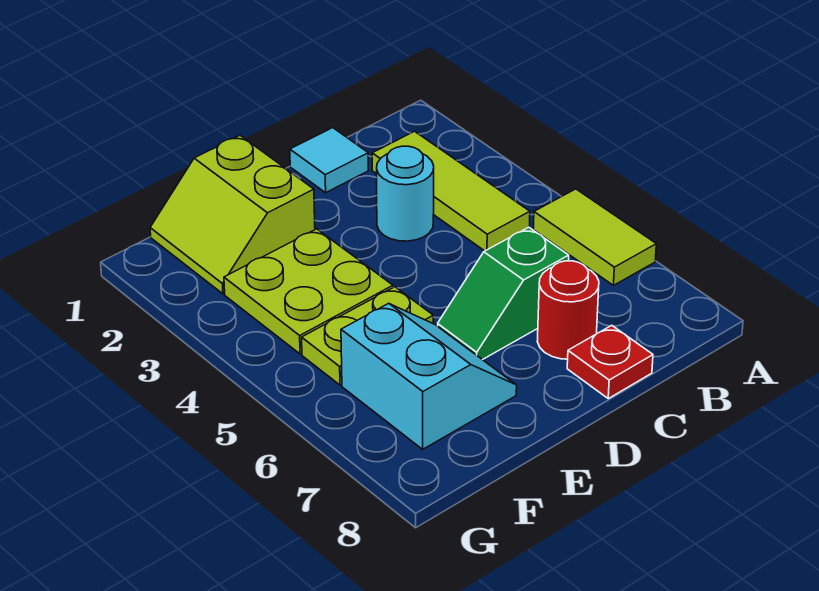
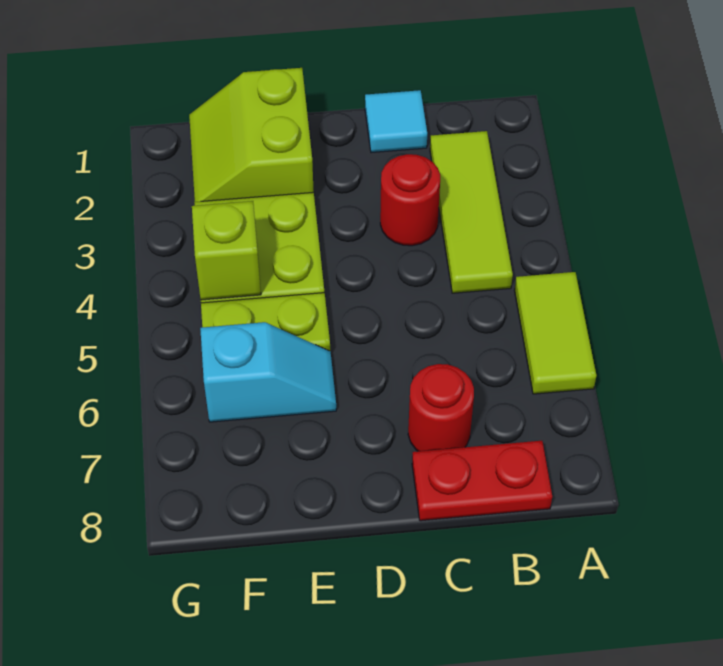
cyan 1x1 round brick [377,146,434,241] -> red 1x1 round brick [380,154,440,246]
green 1x2 slope [438,227,569,360] -> none
red 1x1 plate [567,325,653,398] -> red 1x2 plate [412,441,552,521]
cyan 2x2 slope [341,303,517,449] -> cyan 1x2 slope [200,322,336,422]
none -> lime 1x1 brick [192,201,261,300]

